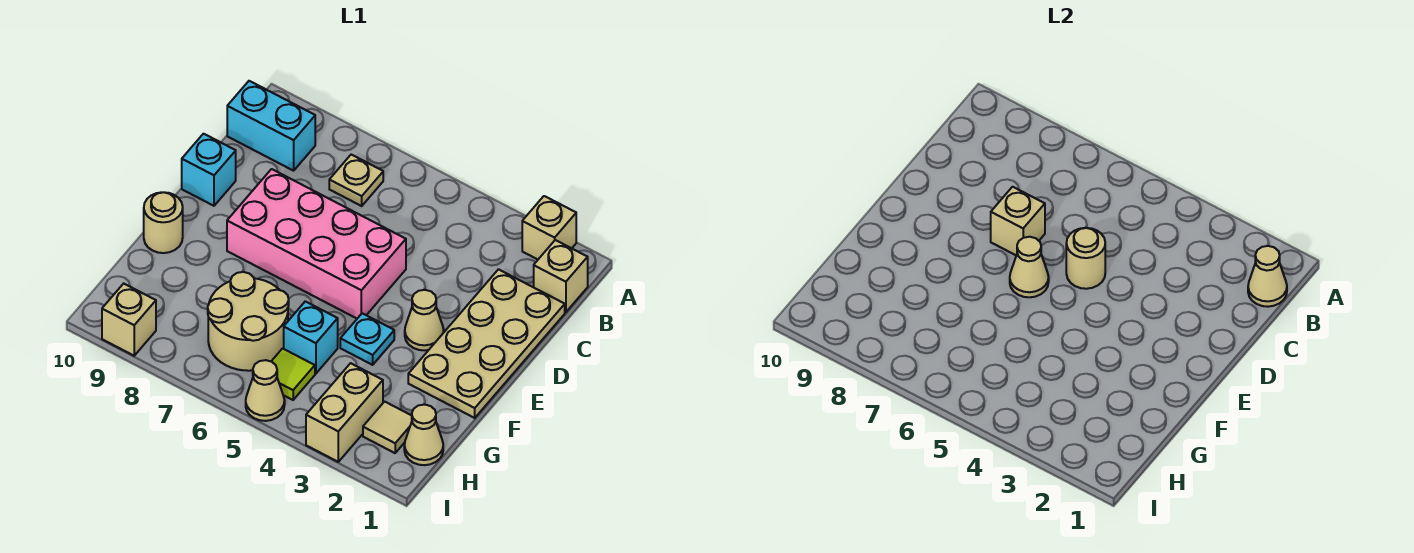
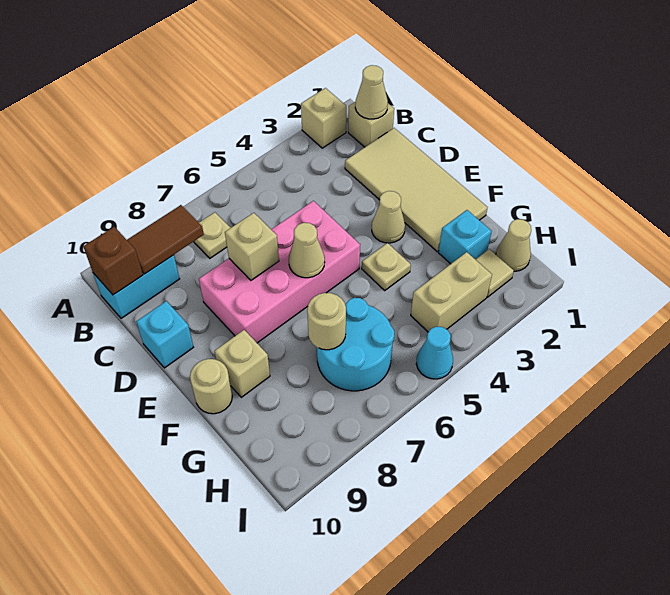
none -> brown 1x2 tile [127,205,204,274]
none -> brown 1x1 brick [83,227,143,295]
tan 2x4 plate [408,269,565,418] -> tan 2x4 tile [345,128,488,251]
tan 1x1 round brick [1066,228,1105,289] -> tan 1x1 round brick moved to [307,293,346,350]
cyan 1x1 plate [340,313,394,365] -> tan 1x1 plate [362,243,411,290]
cyan 1x1 brick [284,301,338,374] -> cyan 1x1 brick moved to [438,210,492,264]
tan 2x2 round brick [208,272,289,371] -> cyan 2x2 round brick [317,298,394,391]
tan 1x2 brick [306,363,383,462] -> tan 1x2 brick turned to [411,252,492,332]
lime 1x1 tile [271,349,315,400] -> none
tan 1x1 cone [246,360,285,421] -> cyan 1x1 cone [416,327,453,379]
tan 1x1 brick [102,284,156,356] -> tan 1x1 brick moved to [215,330,270,397]

